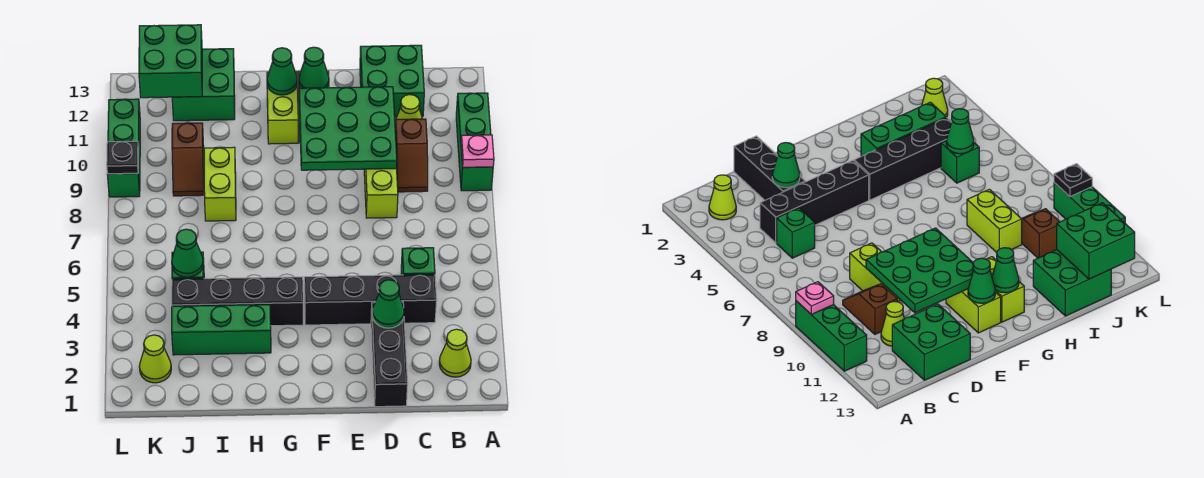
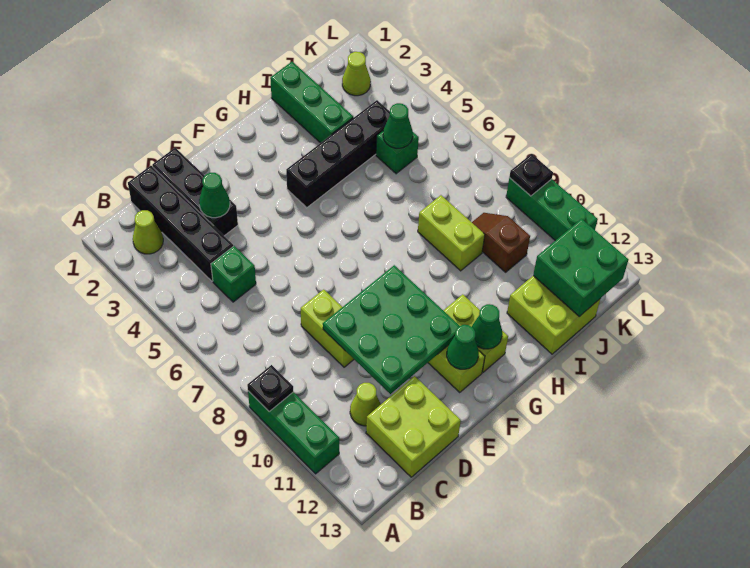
pink 1x1 plate [461,135,494,167] -> black 1x1 plate [247,365,293,412]
black 1x4 brick [304,274,437,325] -> black 1x4 brick turned to [128,166,233,281]
brown 1x2 slope [395,119,428,192] -> none
green 2x2 brick [360,45,424,117] -> lime 2x2 brick [366,376,461,477]
green 1x3 brick [172,305,271,355] -> green 1x3 brick turned to [270,62,353,143]
green 2x2 brick [172,49,235,121] -> lime 2x2 brick [507,276,600,354]

